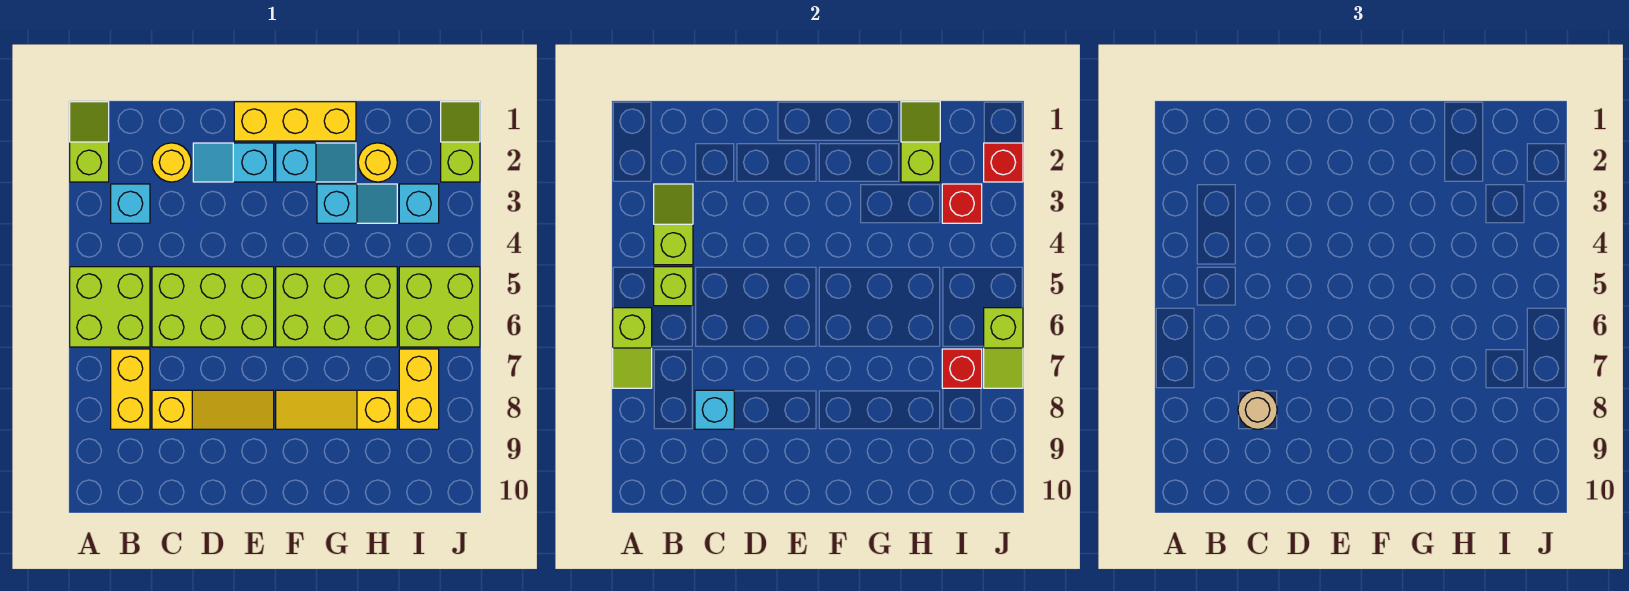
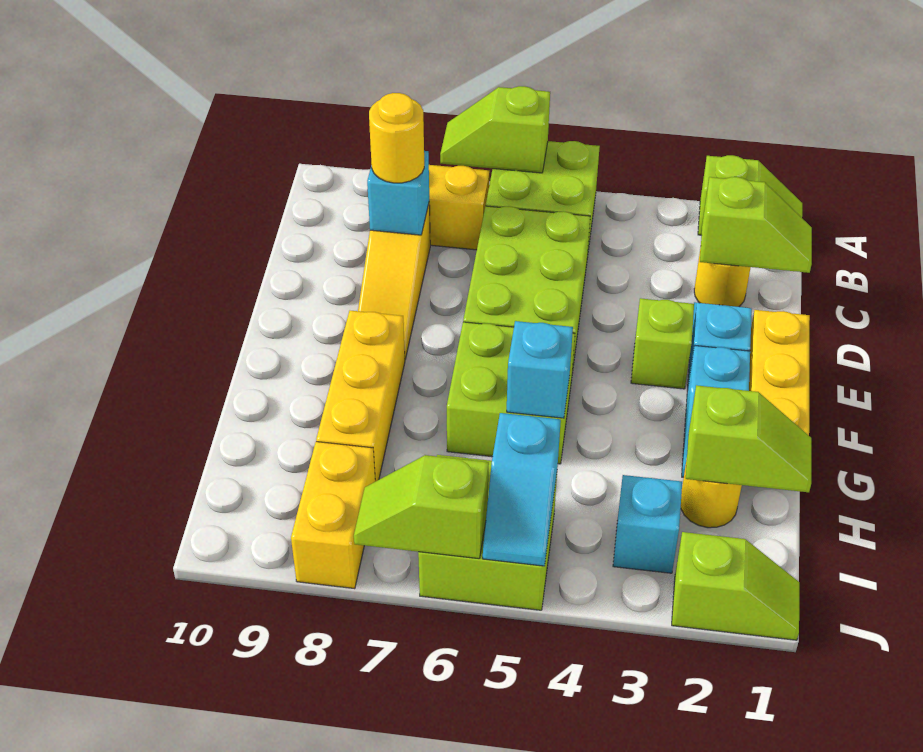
cyan 1x1 brick [111,184,150,223] -> cyan 1x1 brick moved to [507,321,573,418]
lime 1x2 slope [654,184,693,265] -> lime 1x2 slope moved to [700,177,812,273]
lime 1x1 brick [654,267,693,306] -> lime 1x1 brick moved to [631,298,694,389]
tan 1x1 round brick [1238,390,1277,429] -> yellow 1x1 round brick [369,93,424,183]
lime 2x3 brick [276,267,397,347] -> lime 2x2 brick [447,322,575,464]
yellow 1x3 slope [276,390,397,429] -> yellow 1x3 brick [316,311,405,481]
cyan 1x2 slope [317,184,397,223] -> cyan 1x2 slope moved to [483,413,561,566]
red 1x1 brick [942,184,982,223] -> none
yellow 1x2 brick [399,349,439,429] -> yellow 1x2 brick turned to [291,442,375,589]
red 1x1 brick [942,349,982,388] -> none
red 1x1 brick [984,143,1023,182] -> none

